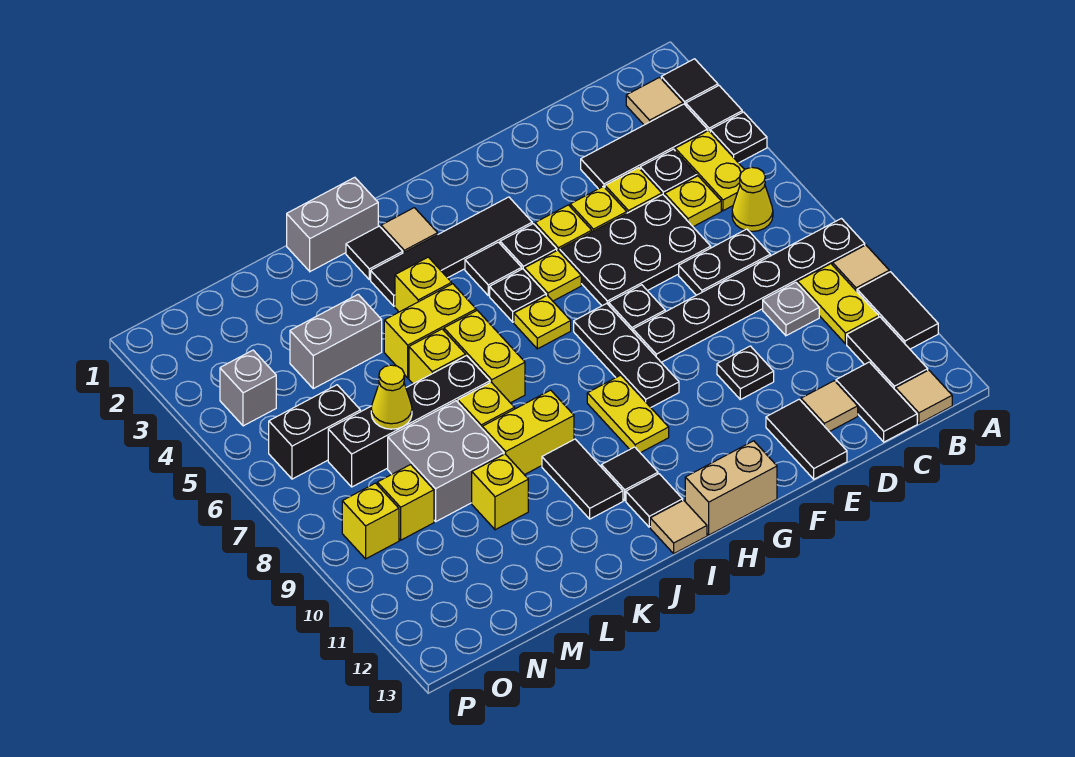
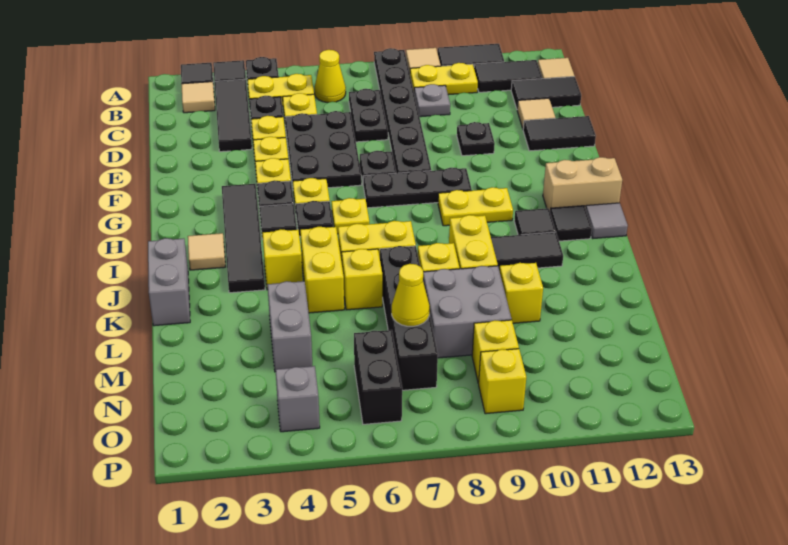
tan 1x2 brick [685,441,777,535] -> tan 1x2 brick turned to [543,157,622,211]
tan 1x1 tile [650,500,707,554] -> grey 1x1 tile [586,203,628,238]
black 1x1 tile [346,226,403,280] -> none

